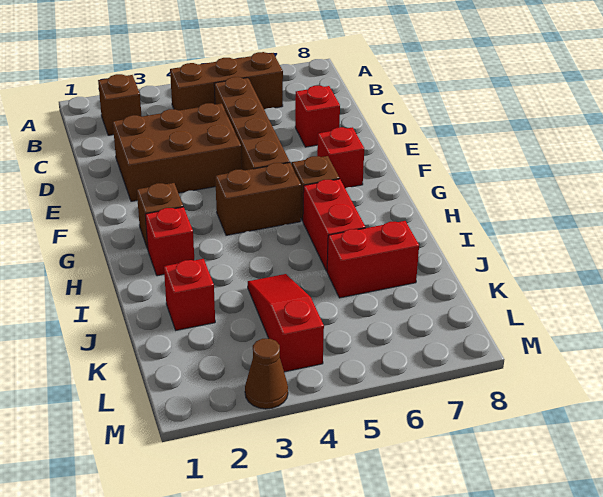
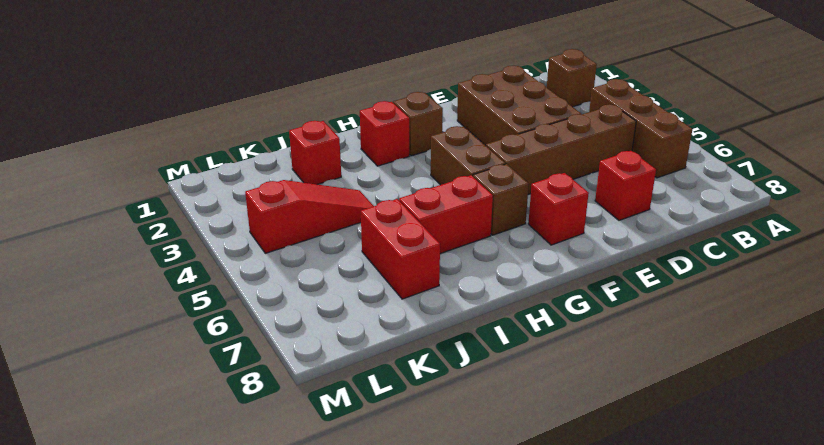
brown 1x1 cone [245,339,288,409] -> none

